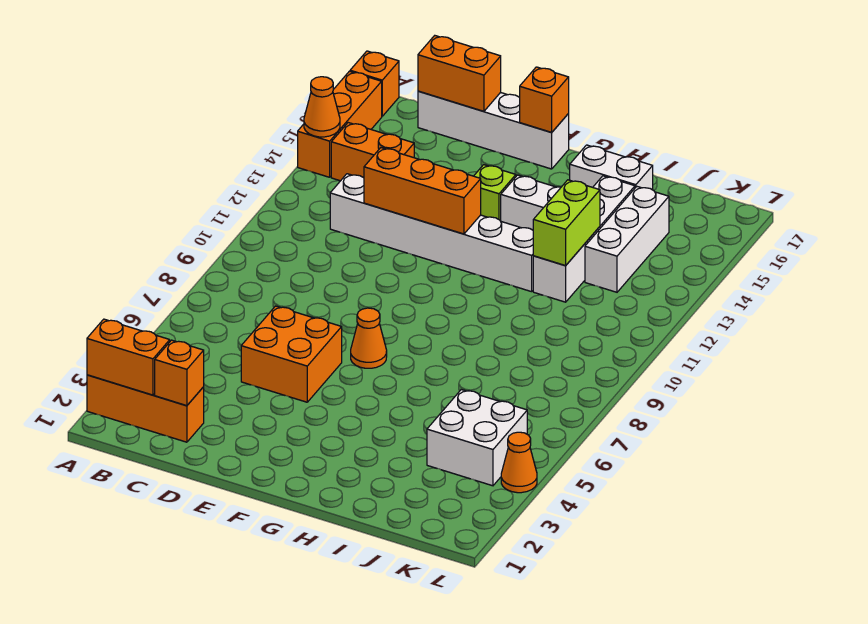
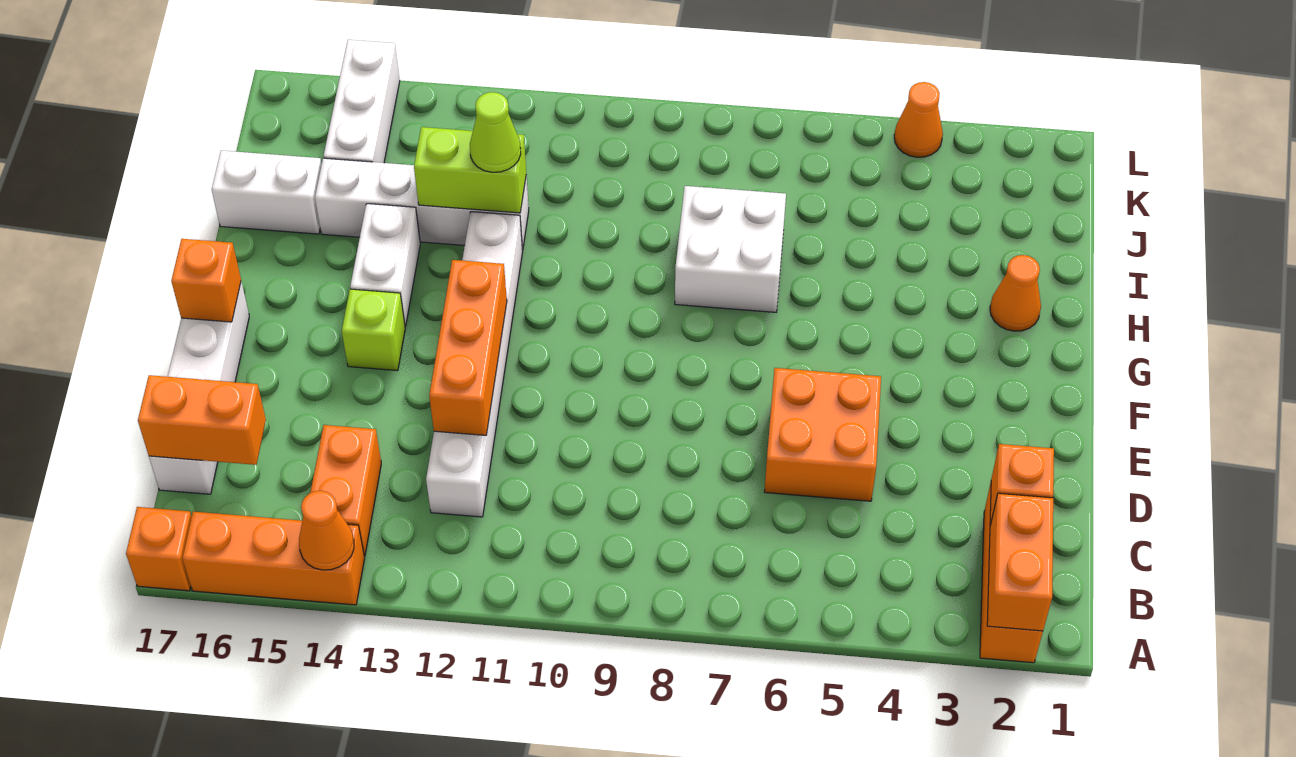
orange 1x2 brick [418,36,501,111] -> orange 1x2 brick turned to [138,375,266,465]
orange 1x1 cone [351,308,387,368] -> orange 1x1 cone moved to [990,255,1041,331]
white 1x2 brick [570,145,653,190] -> white 1x2 brick turned to [212,150,322,234]
none -> lime 1x1 cone [470,92,521,172]
white 2x2 brick [427,390,527,486] -> white 2x2 brick moved to [675,186,786,312]
white 1x3 brick [585,187,669,292] -> white 1x3 brick turned to [323,40,400,163]

